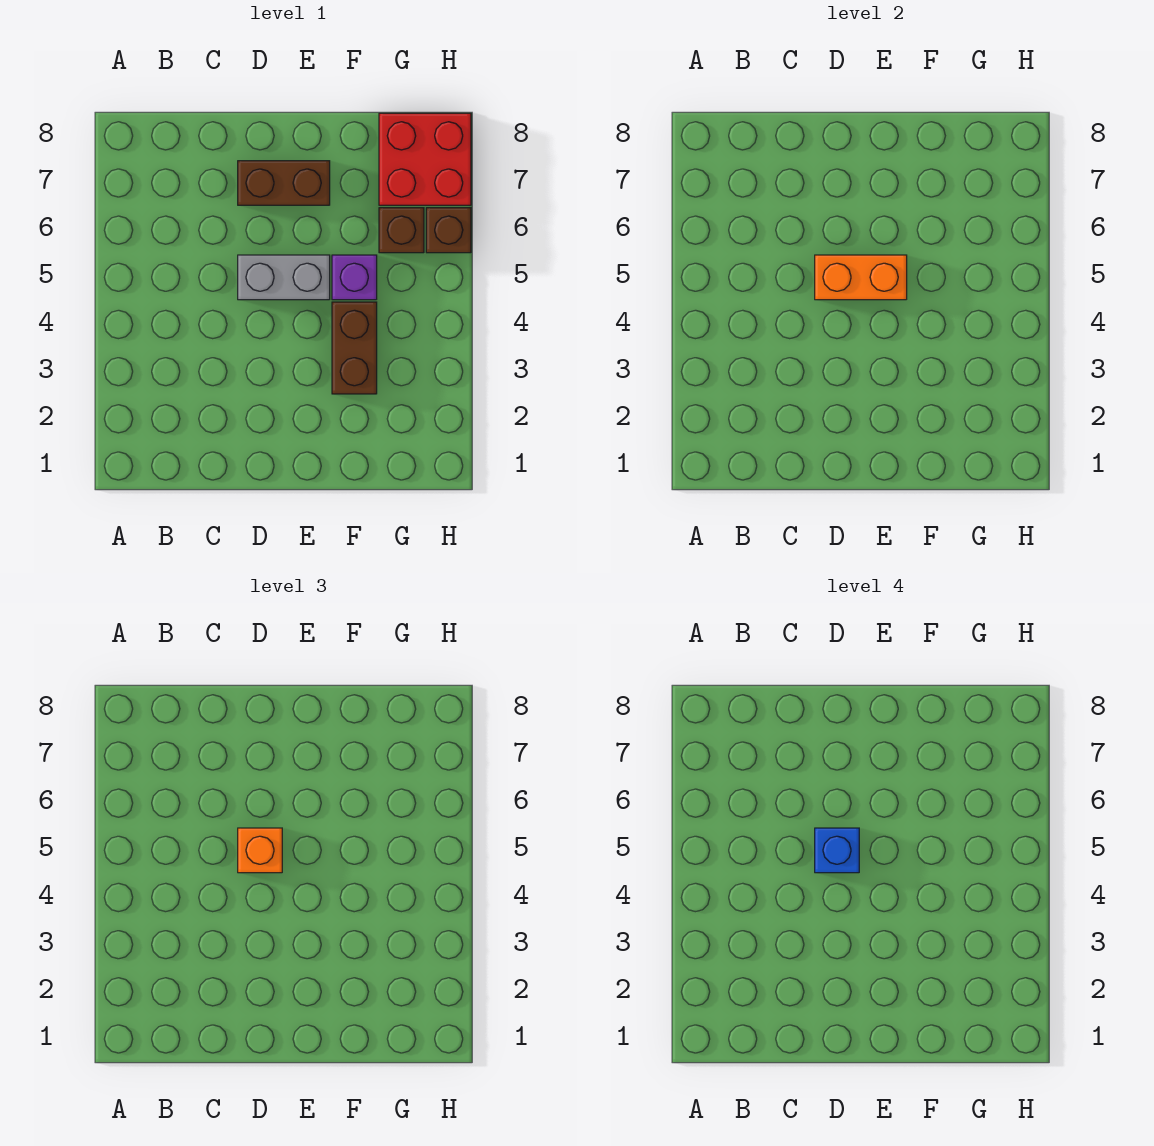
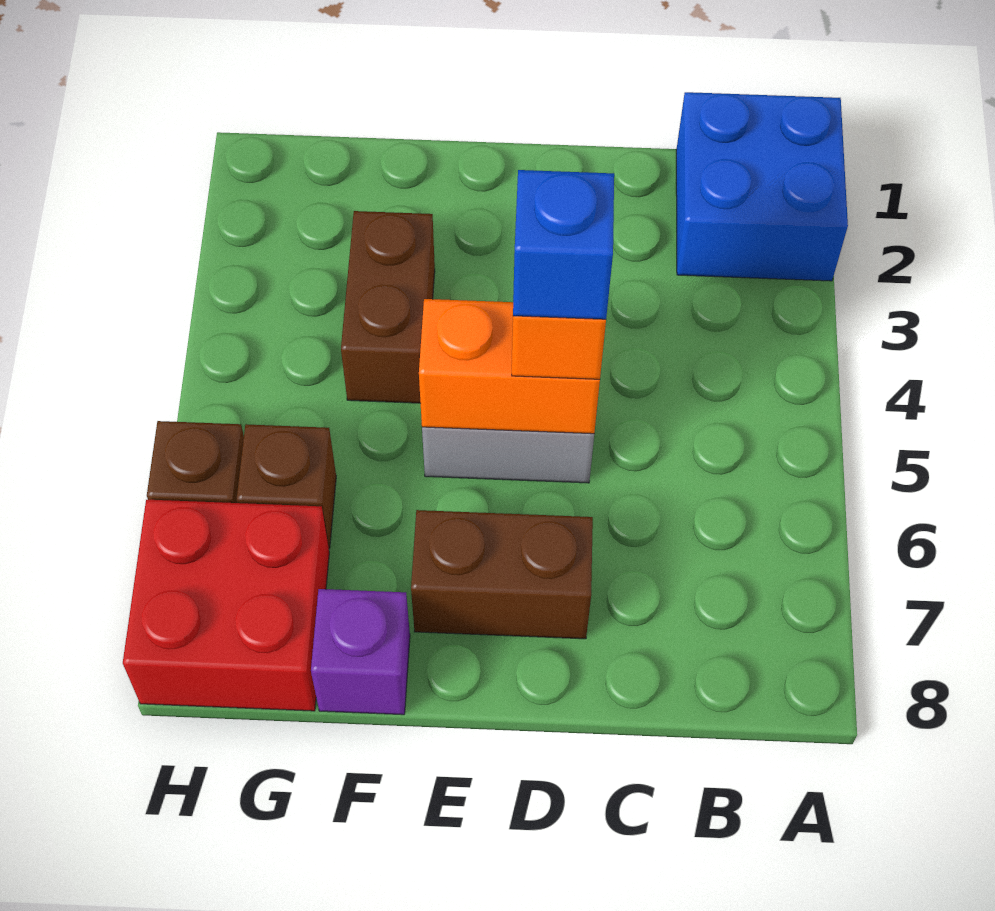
none -> blue 2x2 brick [676,92,848,281]
purple 1x1 brick [332,255,377,300] -> purple 1x1 brick moved to [311,589,410,715]

